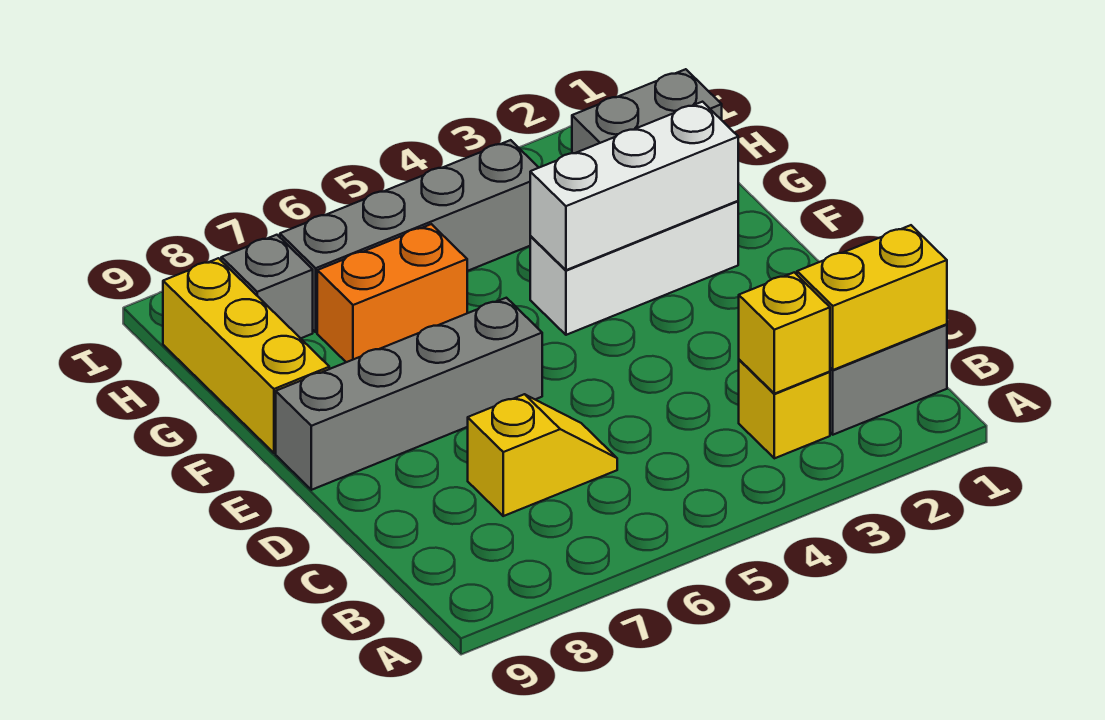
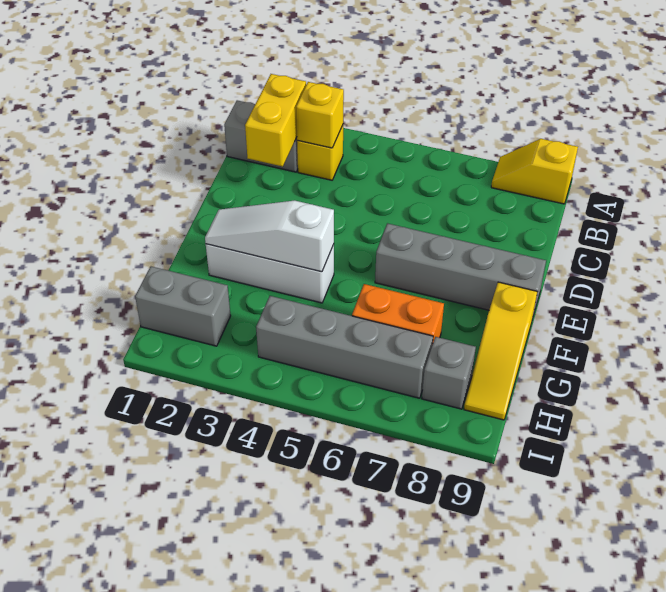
yellow 1x2 brick [797,225,947,370] -> yellow 1x2 brick turned to [245,74,306,167]
yellow 1x2 slope [468,394,617,516] -> yellow 1x2 slope moved to [491,139,578,204]
white 1x3 brick [530,102,738,270] -> white 1x3 slope [205,201,334,272]
yellow 1x3 brick [163,258,329,453] -> yellow 1x3 slope [464,282,538,420]

